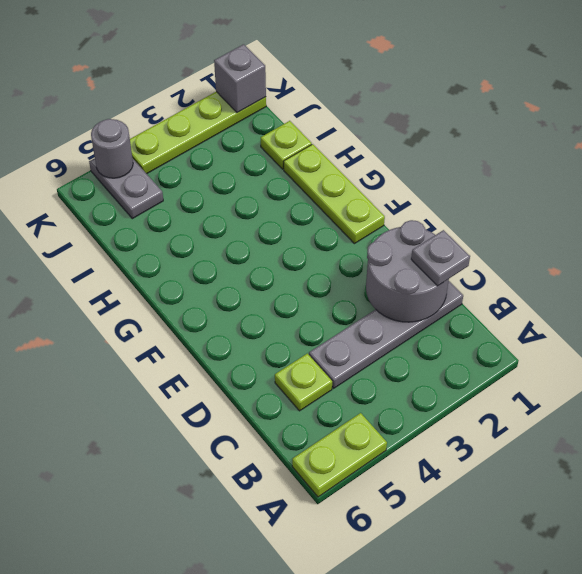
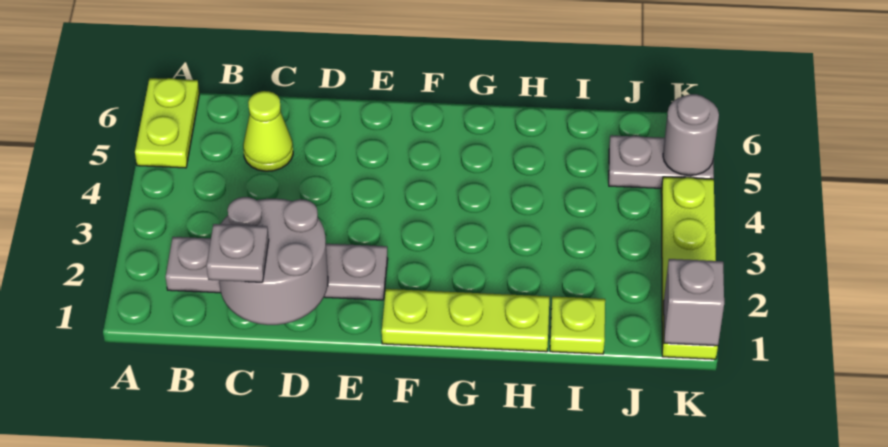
grey 1x4 plate [309,281,463,388] -> grey 1x4 plate turned to [166,237,388,300]
lime 1x1 plate [275,353,332,411] -> lime 1x1 cone [243,91,293,171]

